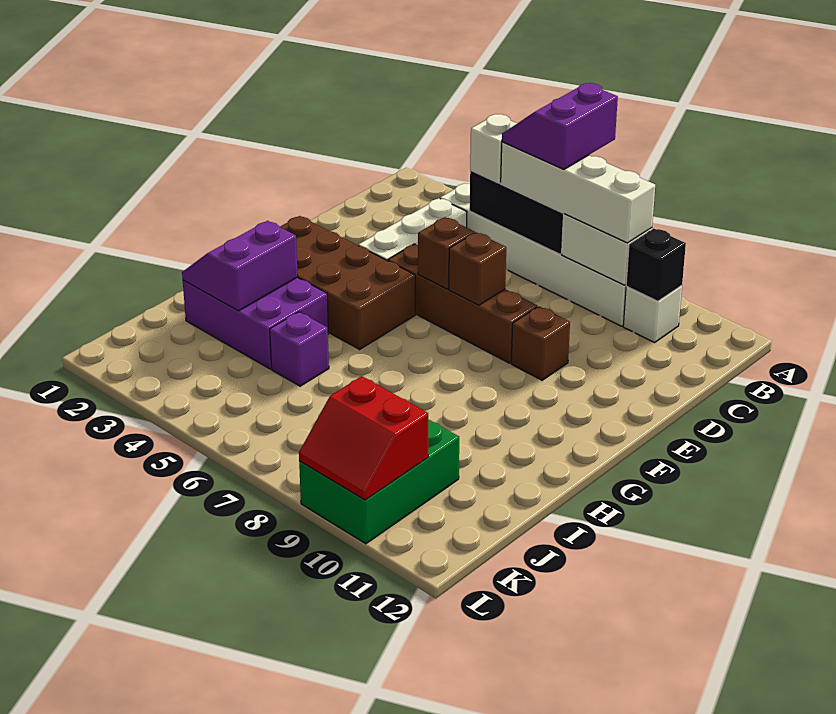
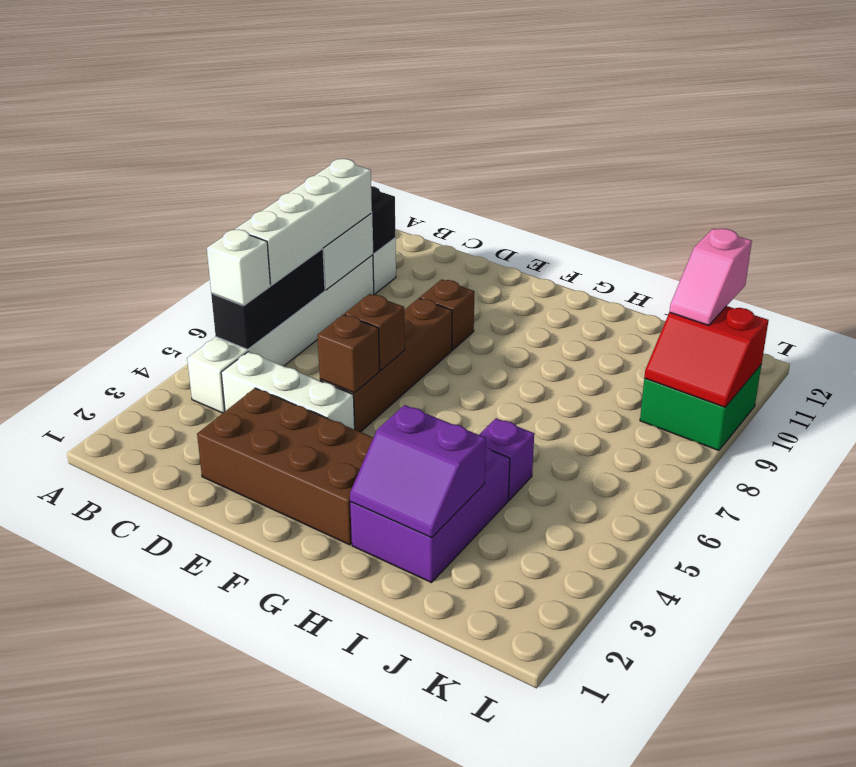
purple 2x2 slope [502,83,618,169] -> none
brown 1x1 brick [449,232,506,305] -> brown 1x1 brick moved to [318,315,380,393]
brown 2x4 brick [280,216,415,349] -> brown 2x4 brick turned to [197,388,374,545]
green 2x3 brick [299,419,459,544] -> green 2x2 brick [640,365,761,450]
red 2x2 slope [299,376,428,500] -> red 2x2 slope turned to [644,306,769,407]
none -> pink 1x2 slope [670,229,752,325]

